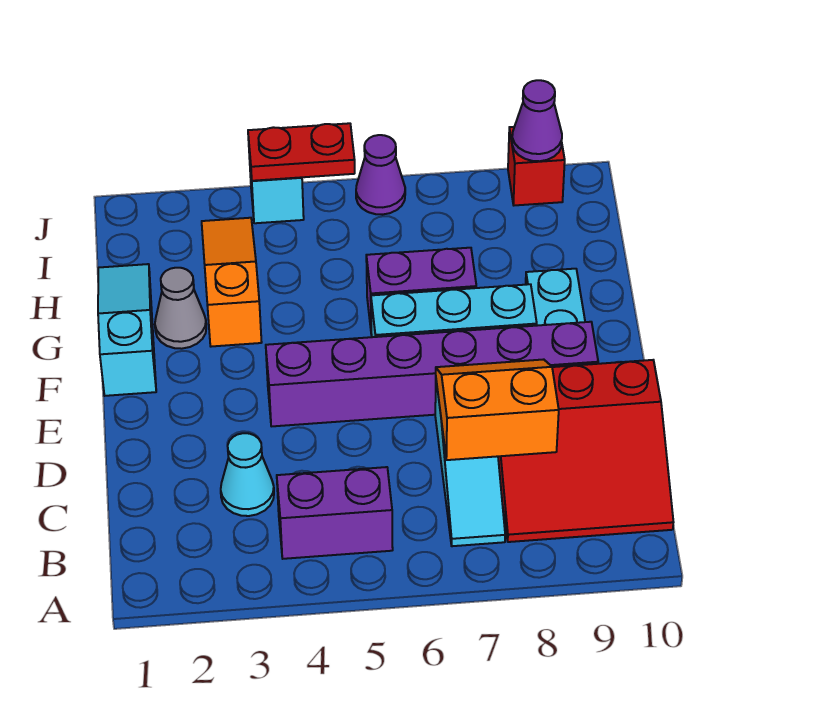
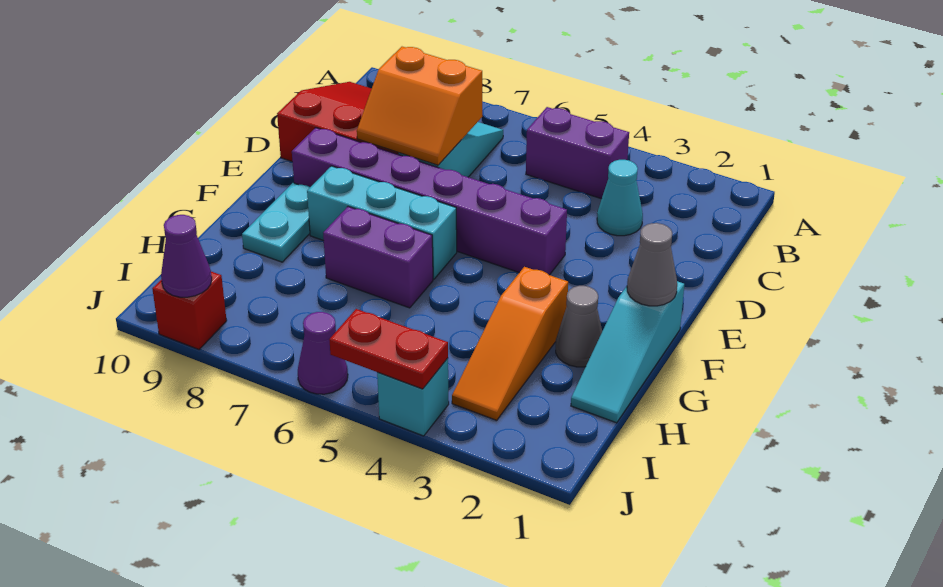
none -> grey 1x1 cone [627,223,677,306]

